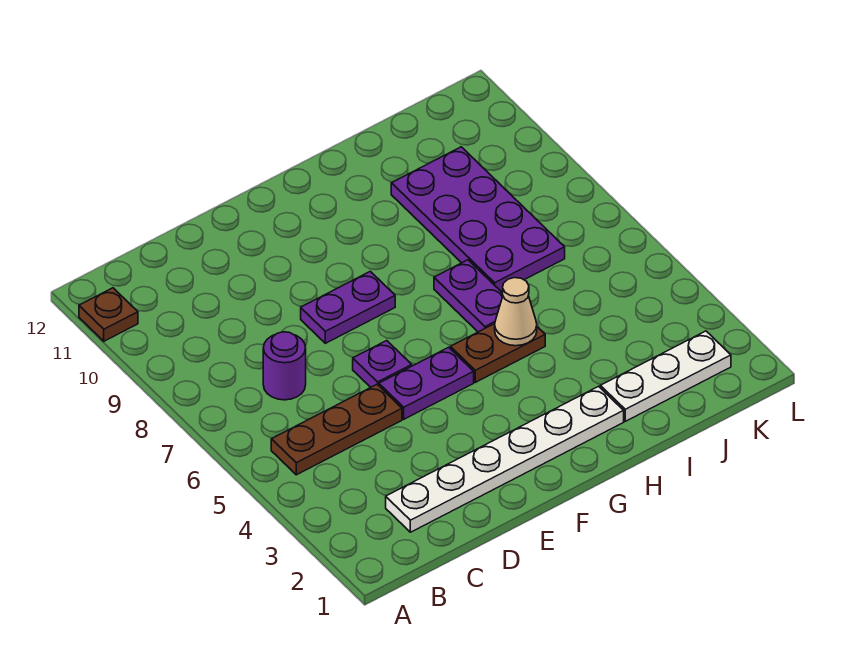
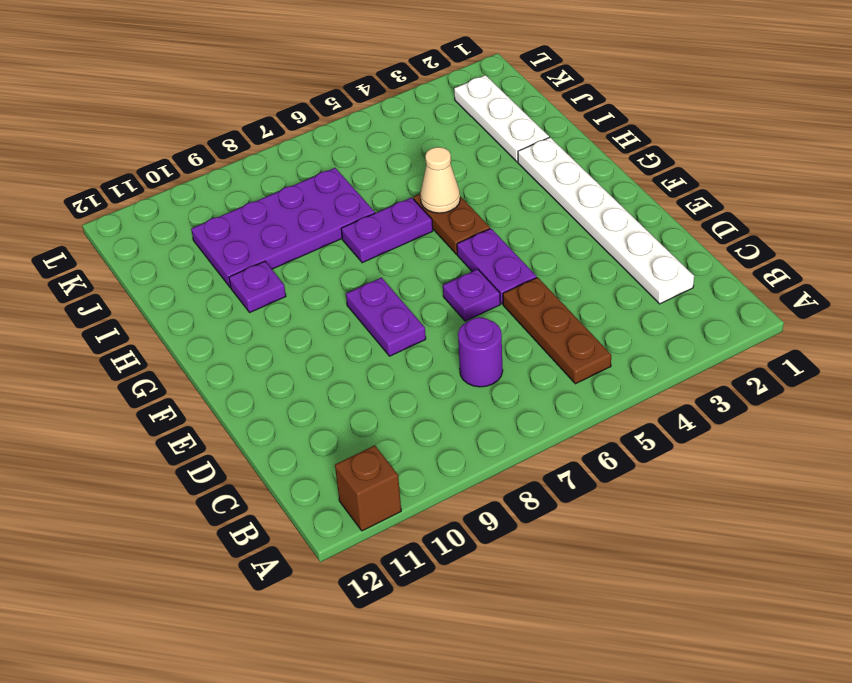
brown 1x1 plate [79,288,138,341] -> brown 1x1 brick [335,445,401,531]
none -> purple 1x1 plate [229,261,286,312]

